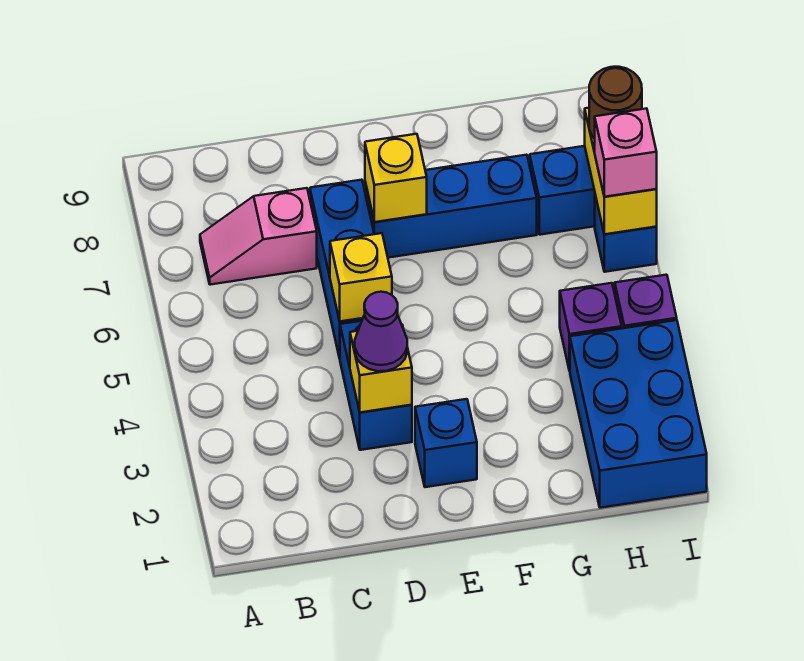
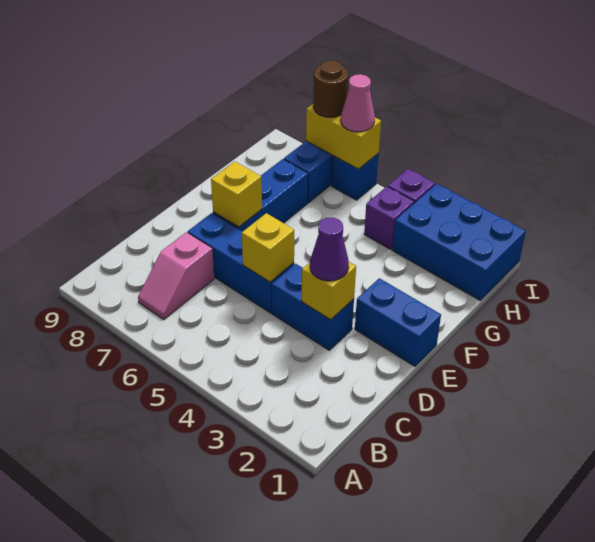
blue 1x1 brick [415,399,477,487] -> blue 1x2 brick [355,278,441,366]
pink 1x1 brick [595,108,657,197] -> pink 1x1 cone [341,74,375,132]

